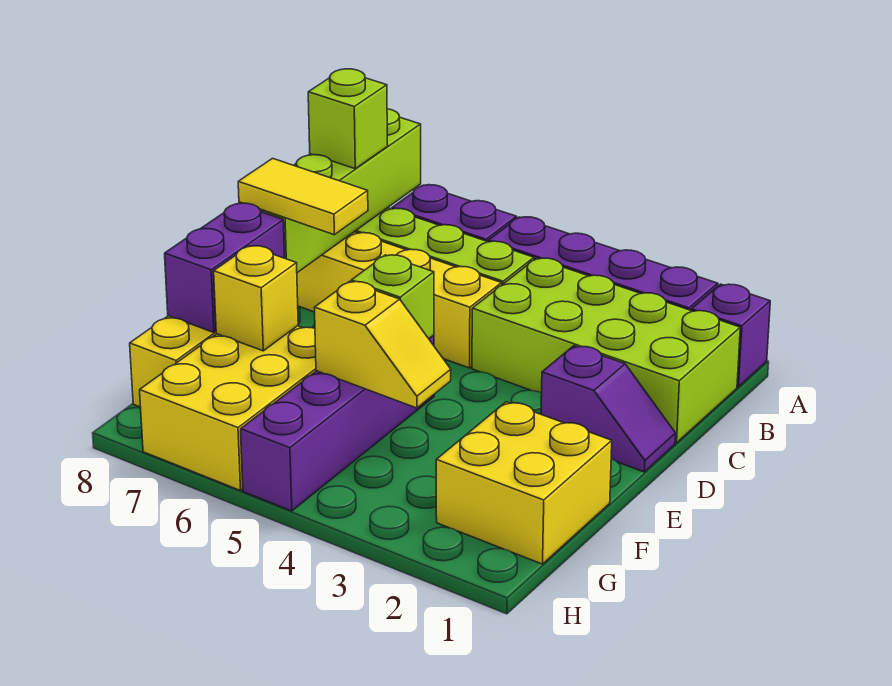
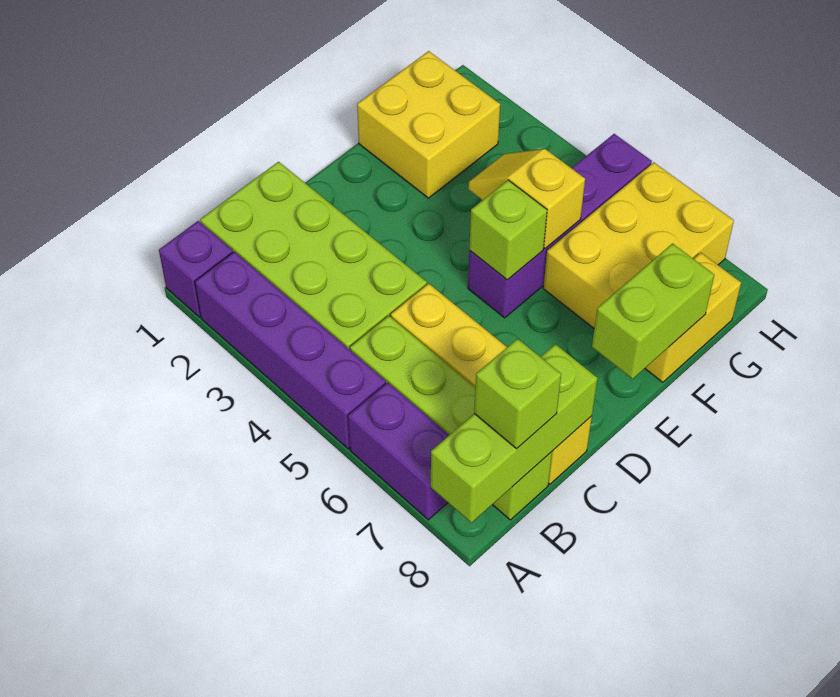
lime 1x4 brick [239,109,421,273] -> lime 1x3 brick [431,344,598,523]
purple 1x2 slope [541,346,676,472] -> none
yellow 1x2 tile [238,158,368,235] -> none
purple 1x2 brick [165,203,285,332] -> lime 1x2 brick [592,244,714,379]
yellow 1x1 brick [214,246,298,351] -> none

